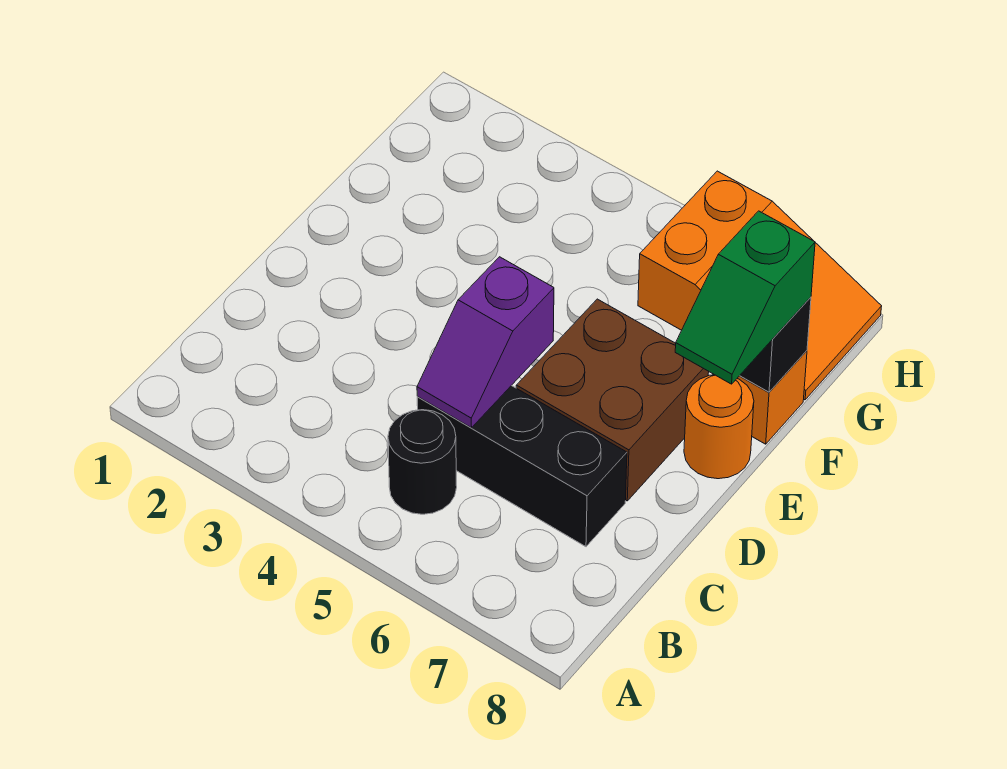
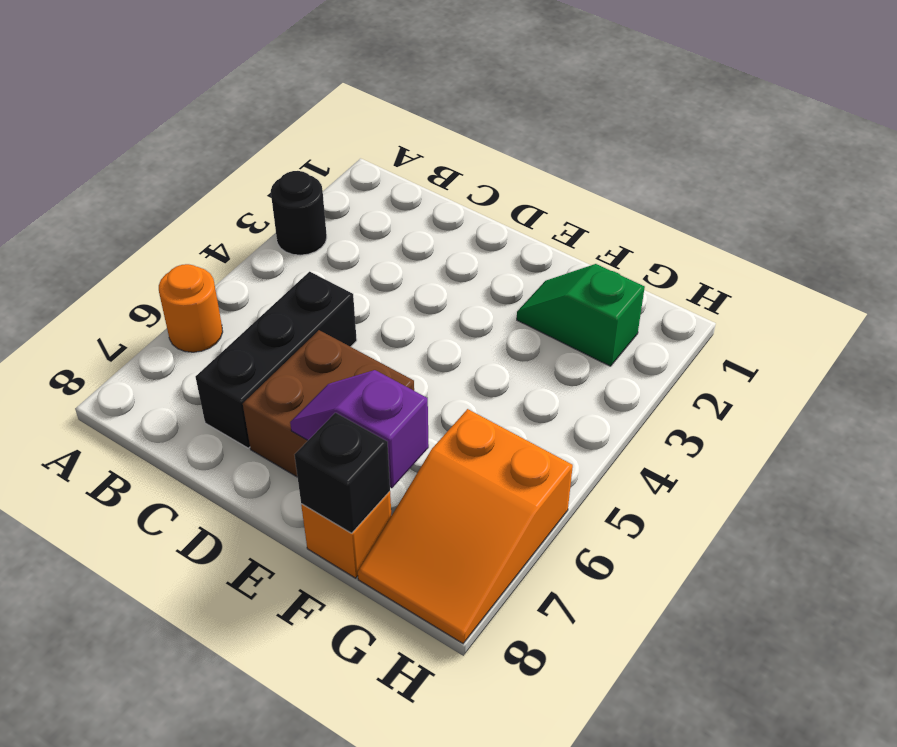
black 1x1 round brick [388,410,457,514] -> black 1x1 round brick moved to [271,171,327,255]
purple 1x2 slope [417,257,554,428] -> purple 1x2 slope moved to [290,370,429,488]
orange 1x1 round brick [684,375,754,479] -> orange 1x1 round brick moved to [159,264,223,352]
green 1x2 slope [675,211,815,384] -> green 1x2 slope moved to [517,264,645,366]

